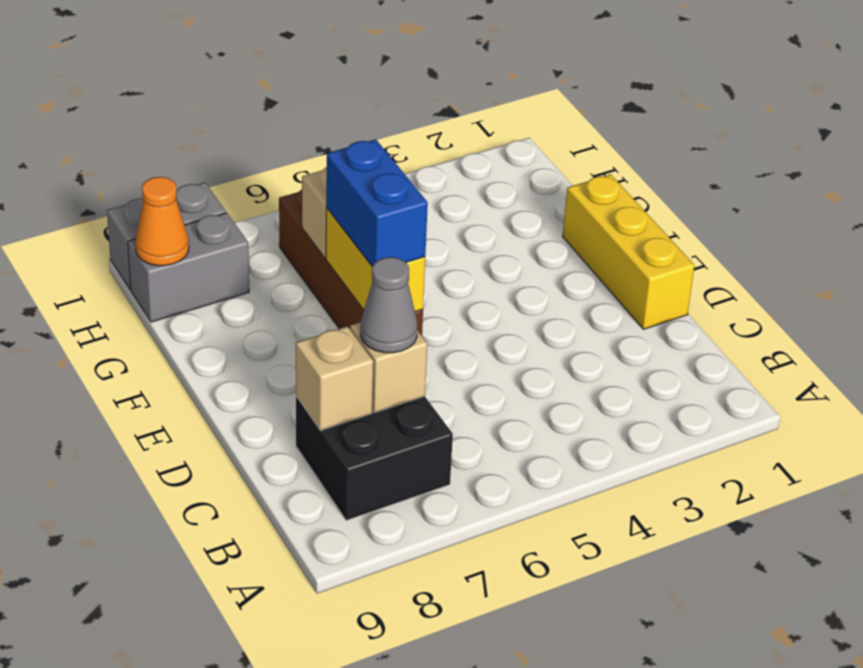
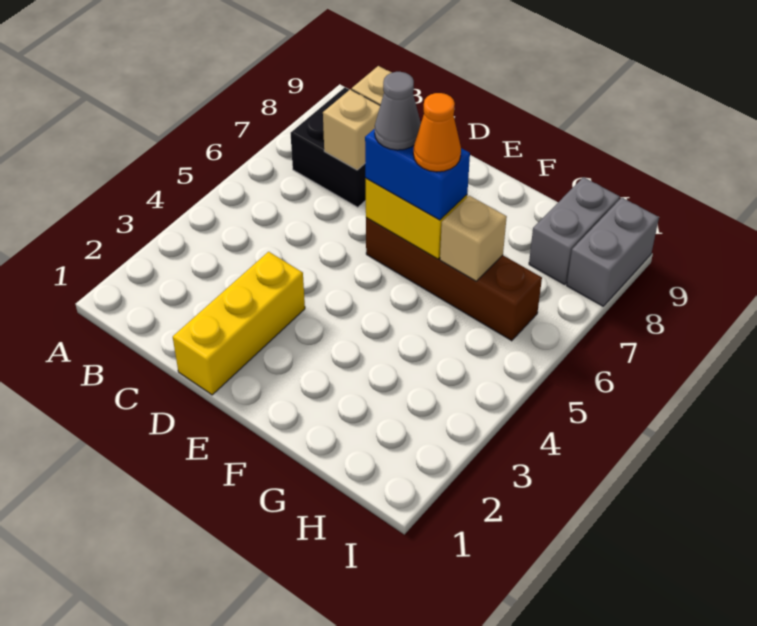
grey 1x1 cone [360,257,418,353] -> grey 1x1 cone moved to [375,72,421,150]
yellow 1x3 brick [563,175,694,329] -> yellow 1x3 brick turned to [173,252,305,395]
orange 1x1 cone [135,177,189,266] -> orange 1x1 cone moved to [413,93,461,172]

